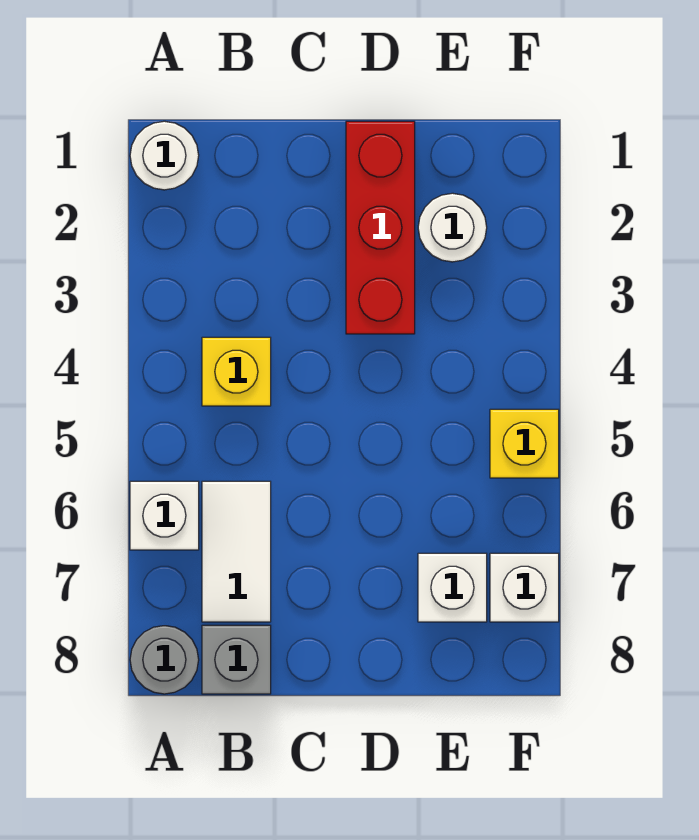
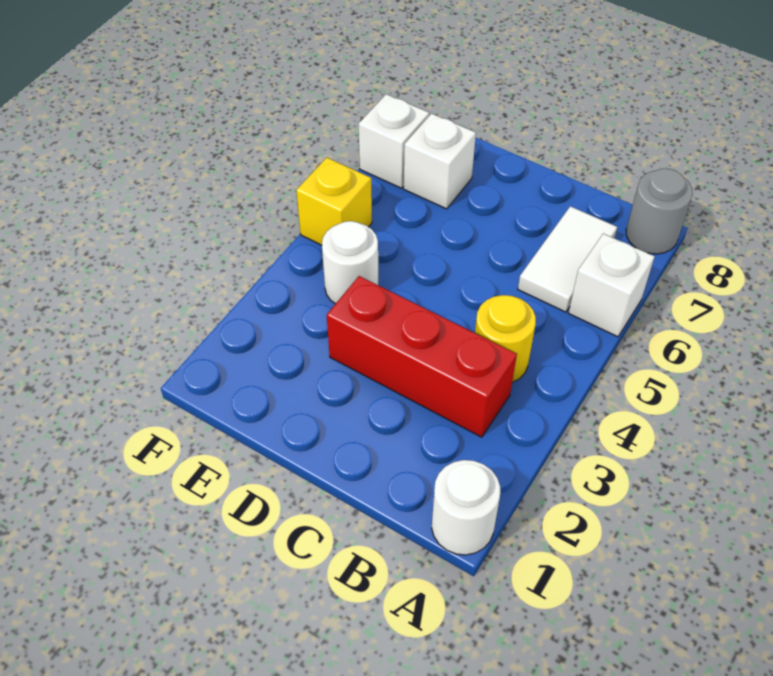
yellow 1x1 brick [202,337,271,406] -> yellow 1x1 round brick [475,295,536,382]
grey 1x1 brick [202,625,271,694] -> none
red 1x3 brick [346,121,415,334] -> red 1x3 brick turned to [327,276,517,437]
white 1x1 round brick [418,193,487,262] -> white 1x1 round brick moved to [322,221,378,304]

